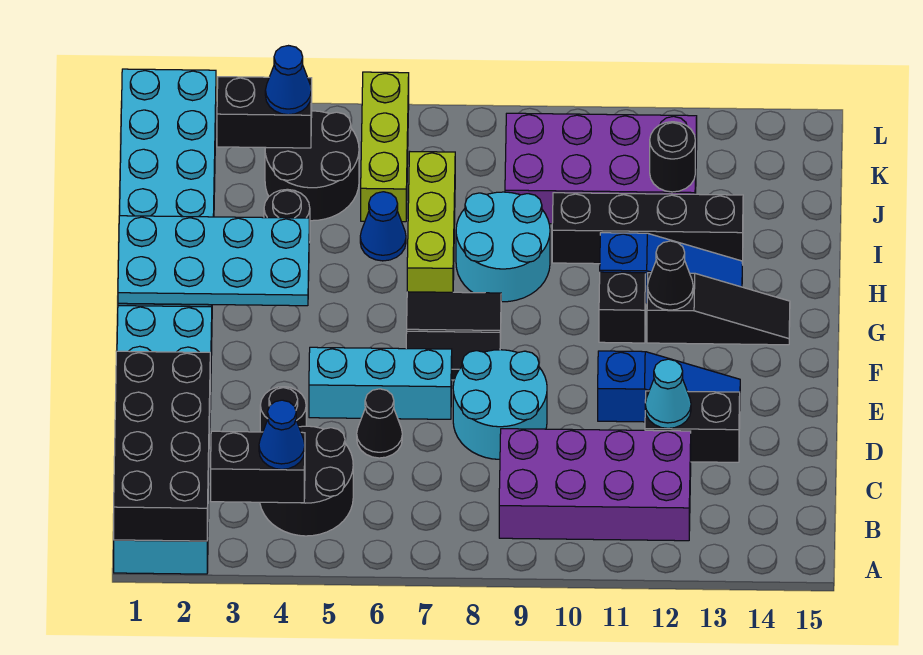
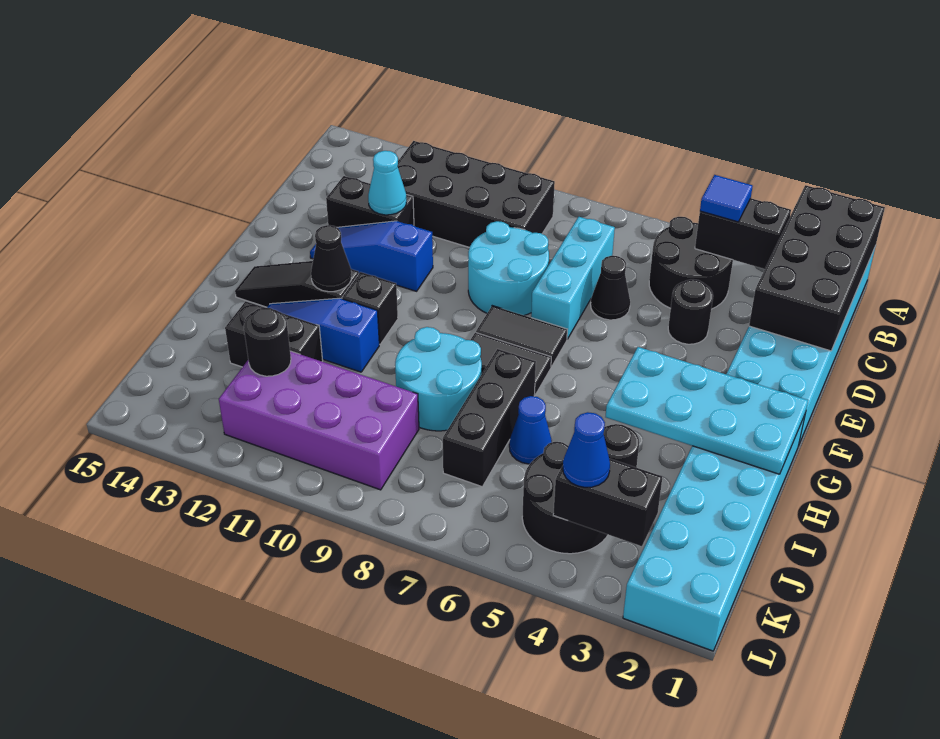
blue 1x1 cone [259,400,305,469] -> blue 1x1 tile [700,175,753,222]
purple 2x4 brick [499,429,691,541] -> black 2x4 brick [398,141,555,247]
cyan 1x3 brick [309,347,452,419] -> cyan 1x3 brick turned to [531,217,615,339]
lime 1x3 brick [407,152,455,292] -> black 1x3 brick [443,349,536,487]
black 1x4 brick [552,193,743,265] -> black 1x2 brick [225,301,323,367]
lime 1x3 brick [361,72,409,222] -> none

